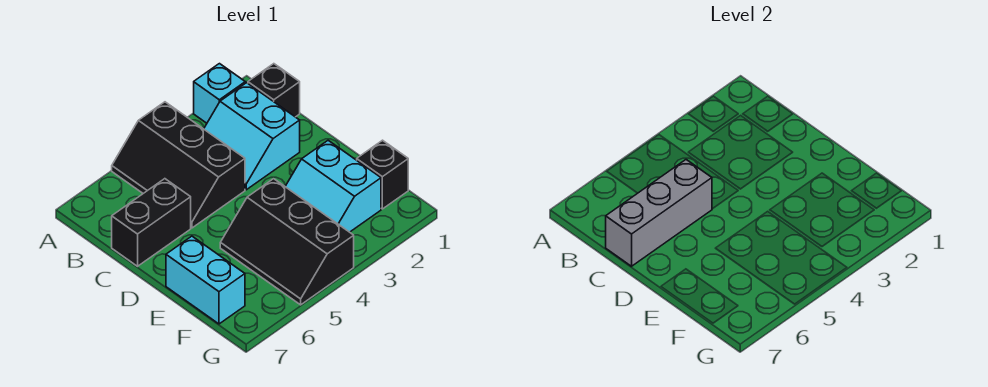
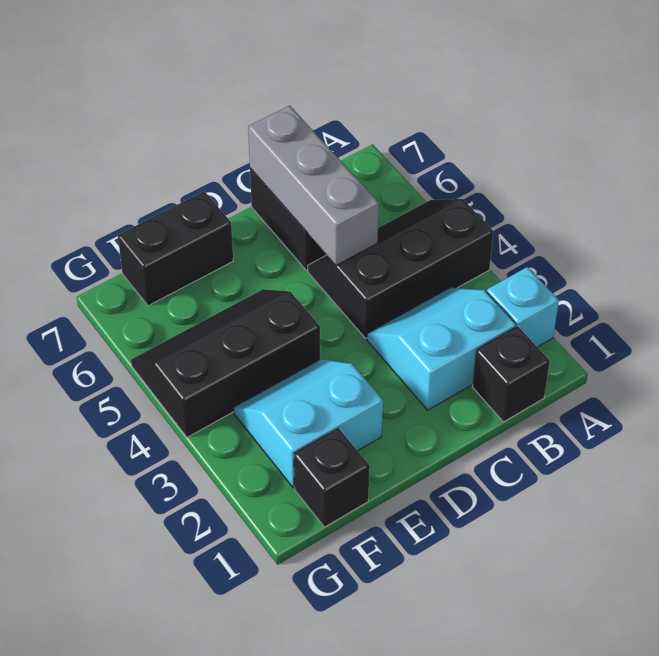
cyan 1x2 brick [166,236,245,324] -> black 1x2 brick [118,191,233,306]

